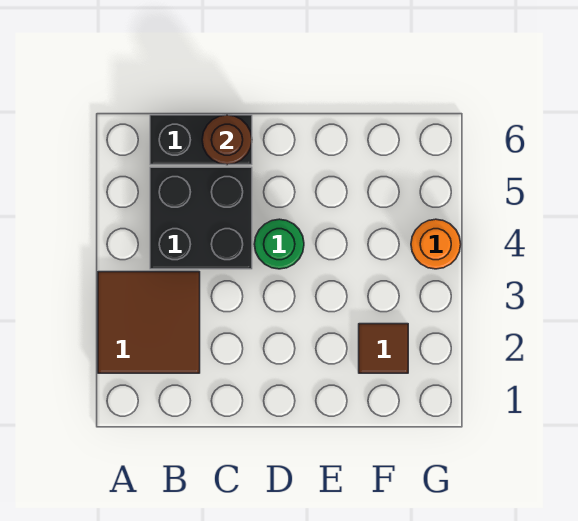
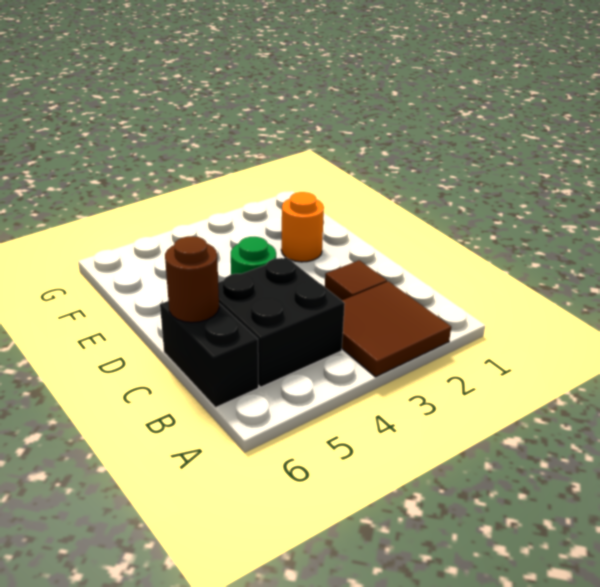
brown 1x1 tile [359,324,408,373] -> brown 1x1 tile moved to [325,260,387,300]
orange 1x1 round brick [411,219,461,269] -> orange 1x1 round brick moved to [281,192,324,262]

